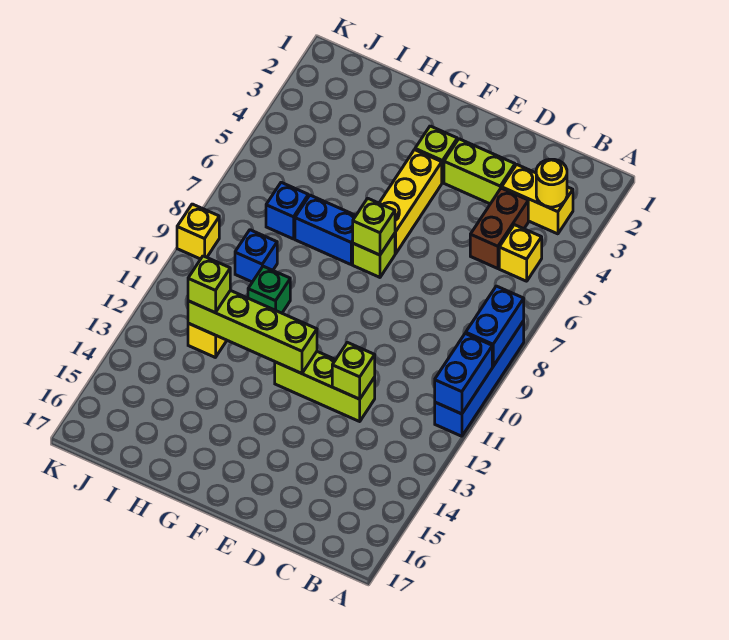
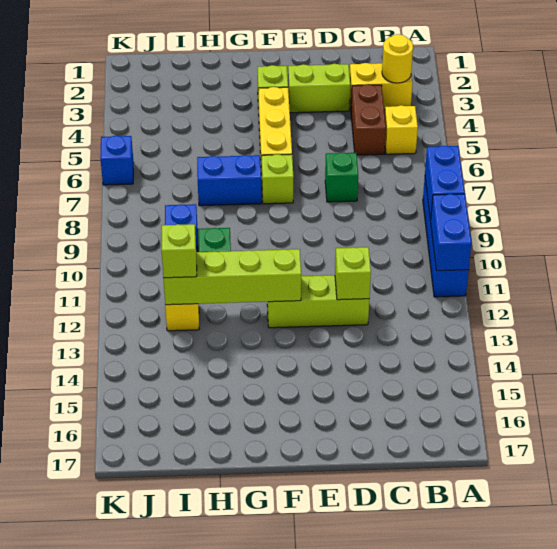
none -> green 1x1 brick [325,152,358,202]
lime 1x1 brick [353,198,395,255] -> none
blue 1x1 brick [266,182,308,239] -> blue 1x1 brick moved to [100,136,134,185]
yellow 1x1 brick [177,204,219,259] -> none

